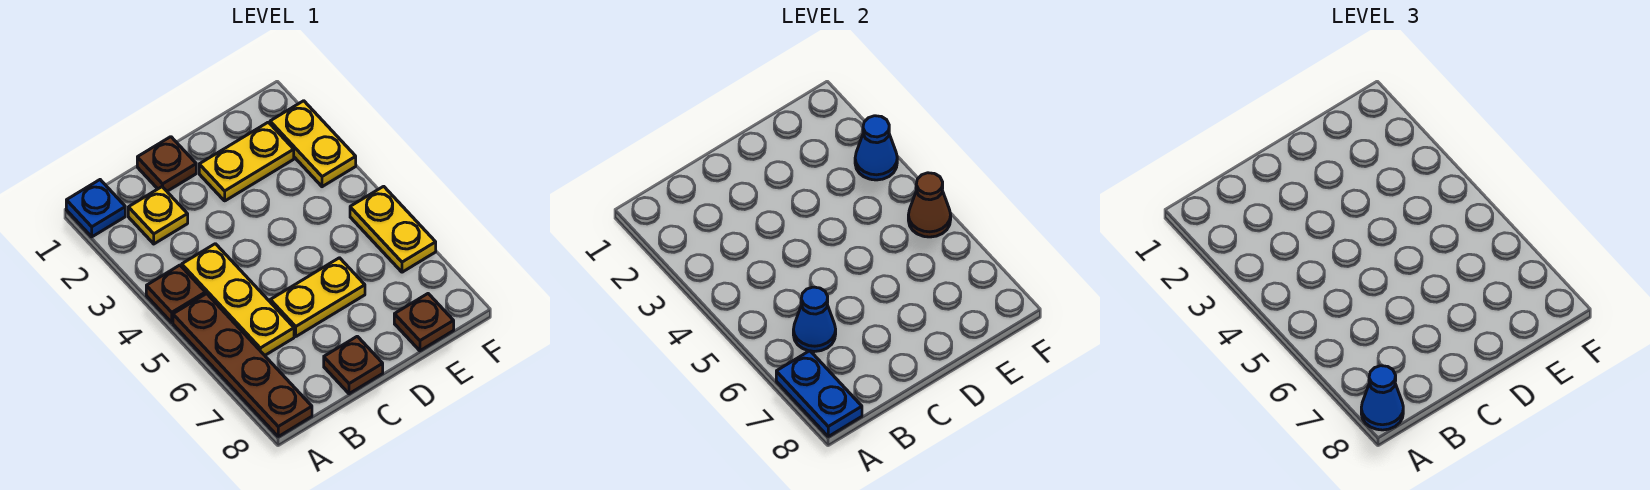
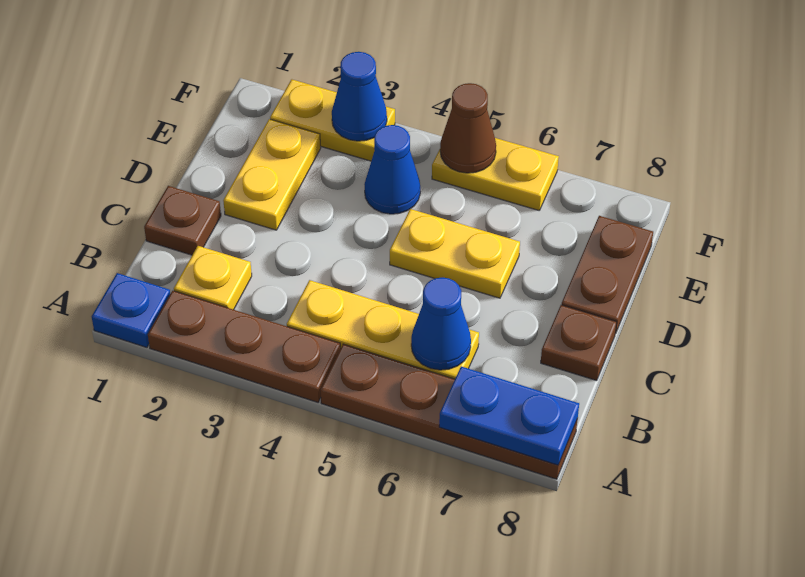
brown 1x1 plate [146,265,205,322] -> brown 1x3 plate [148,291,341,402]
blue 1x1 cone [1361,366,1403,430] -> blue 1x1 cone moved to [365,125,420,214]
yellow 1x2 plate [270,258,365,336] -> yellow 1x2 plate turned to [390,209,520,298]
brown 1x1 plate [394,294,454,351] -> brown 1x2 plate [562,216,653,334]

